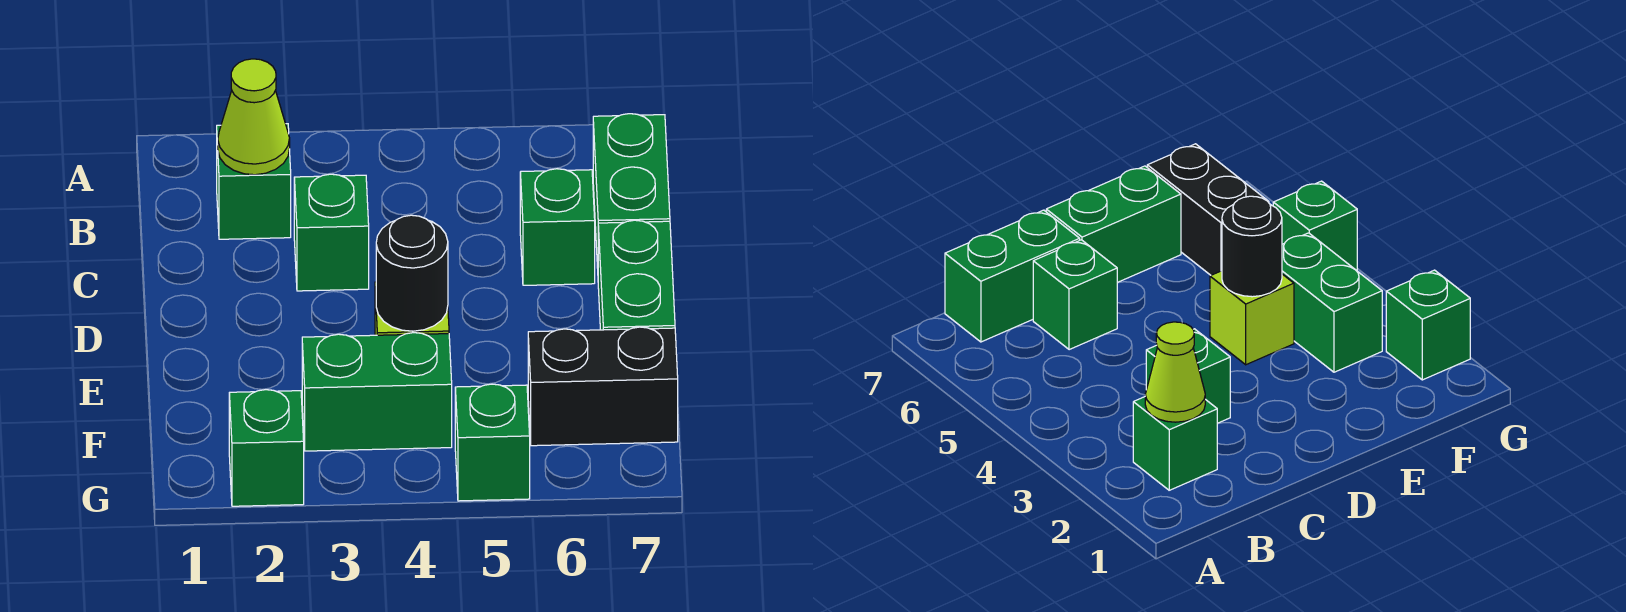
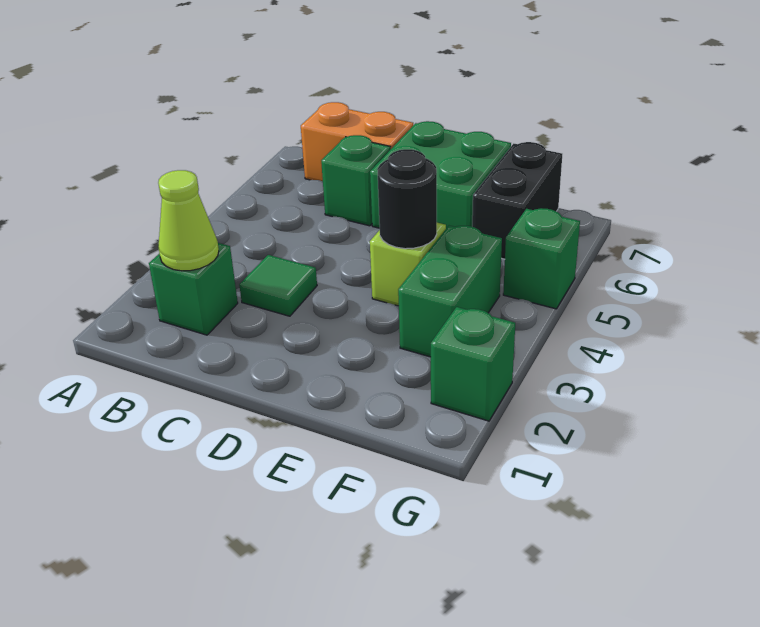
green 1x2 brick [593,114,670,268] -> orange 1x2 brick [301,102,413,181]
green 1x1 brick [294,174,369,291] -> green 1x1 tile [239,255,317,316]
green 1x2 brick [598,220,675,330] -> green 2x2 brick [370,121,511,228]

